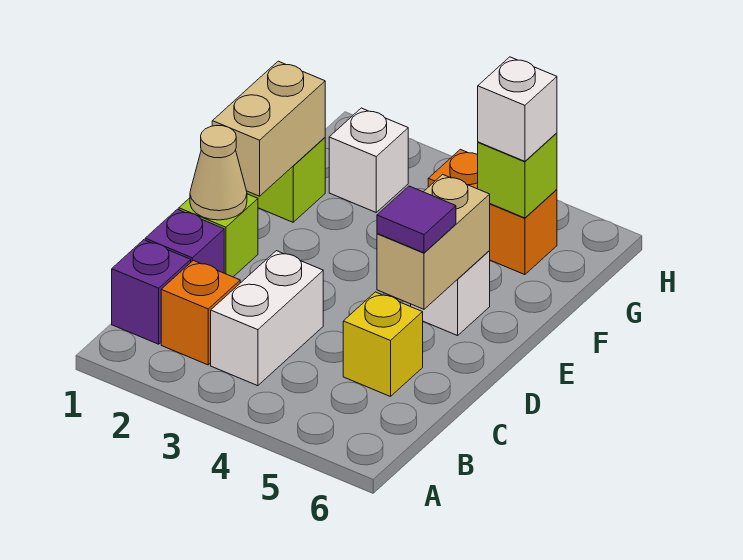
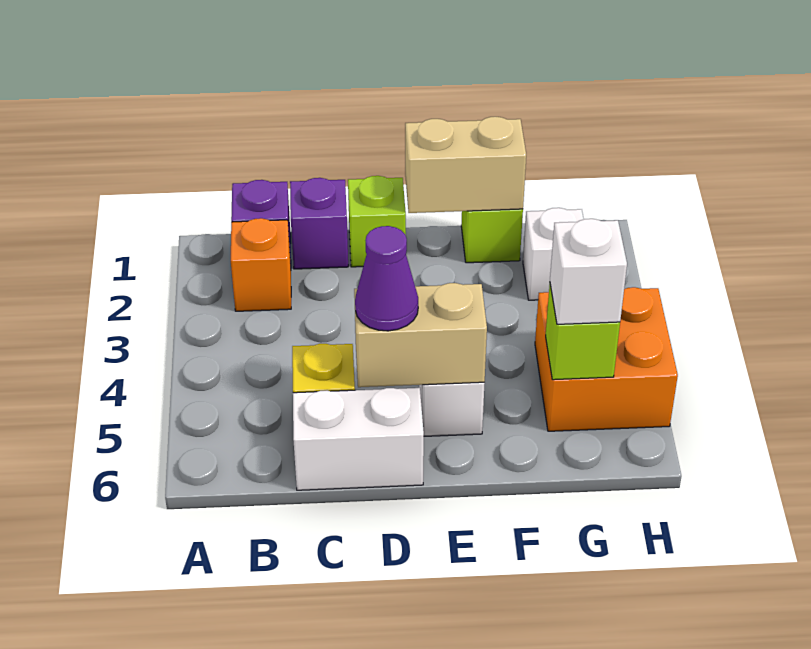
white 1x2 brick [211,251,323,386] -> white 1x2 brick moved to [293,388,424,490]
tan 1x1 cone [190,126,247,220] -> none
purple 1x1 tile [377,186,456,253] -> purple 1x1 cone [355,226,418,331]
orange 1x2 brick [428,149,557,275] -> orange 2x2 brick [535,287,678,431]

